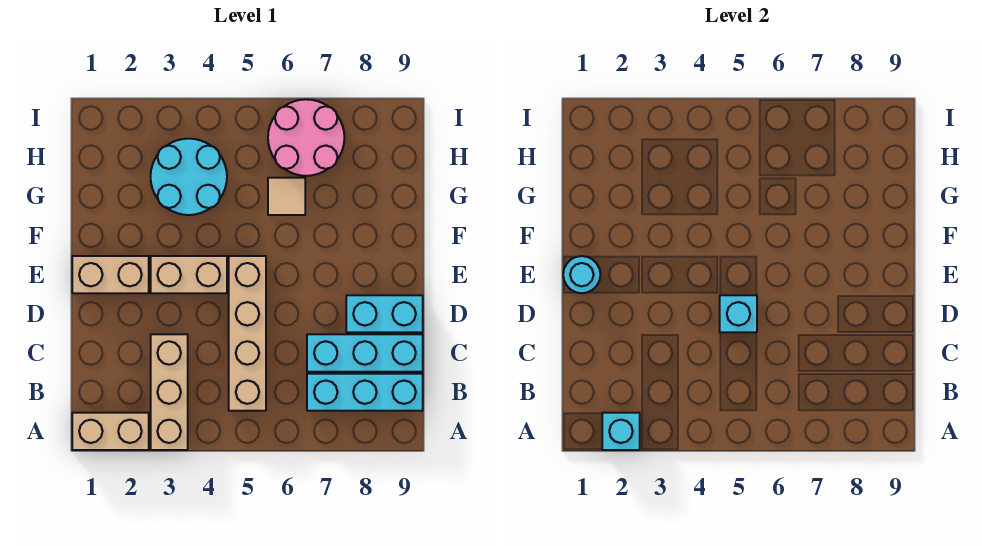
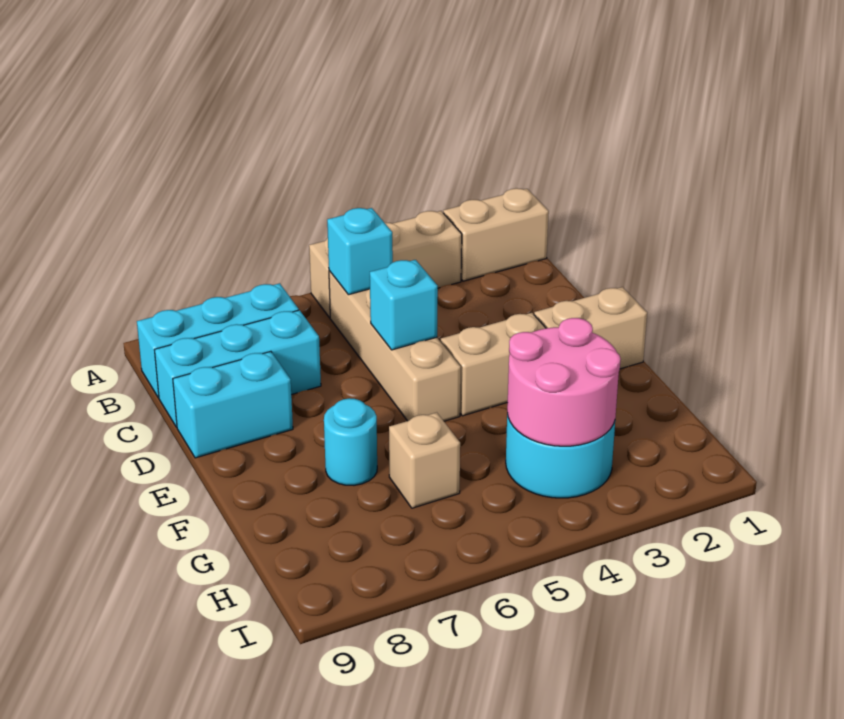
cyan 1x1 brick [602,413,640,450] -> cyan 1x1 brick moved to [327,208,393,295]
tan 1x3 brick [151,334,188,450] -> tan 1x3 brick turned to [309,211,462,318]
cyan 1x1 round brick [563,256,600,293] -> cyan 1x1 round brick moved to [324,398,377,485]
tan 1x1 tile [268,178,305,215] -> tan 1x1 brick [389,412,460,508]
pink 2x2 round brick [268,99,344,176] -> pink 2x2 round brick moved to [507,318,621,446]

